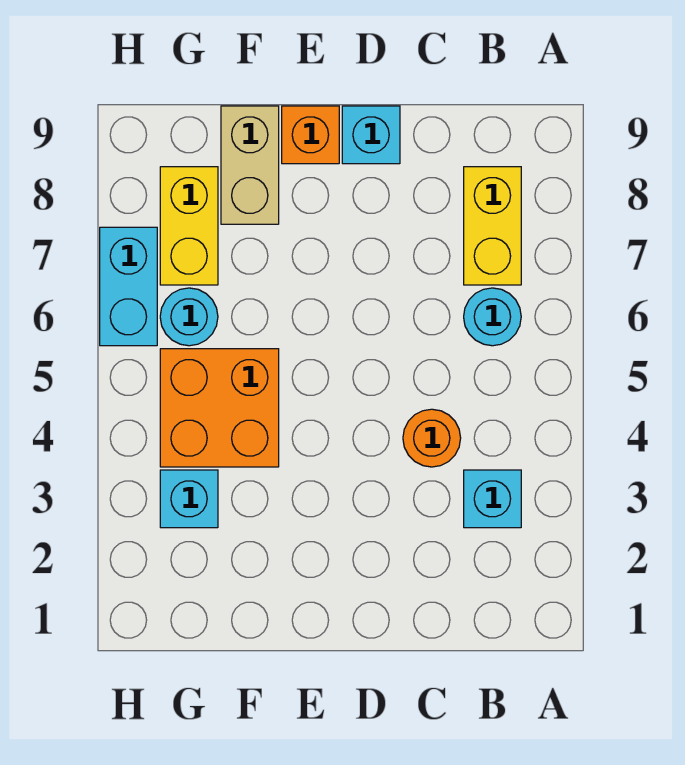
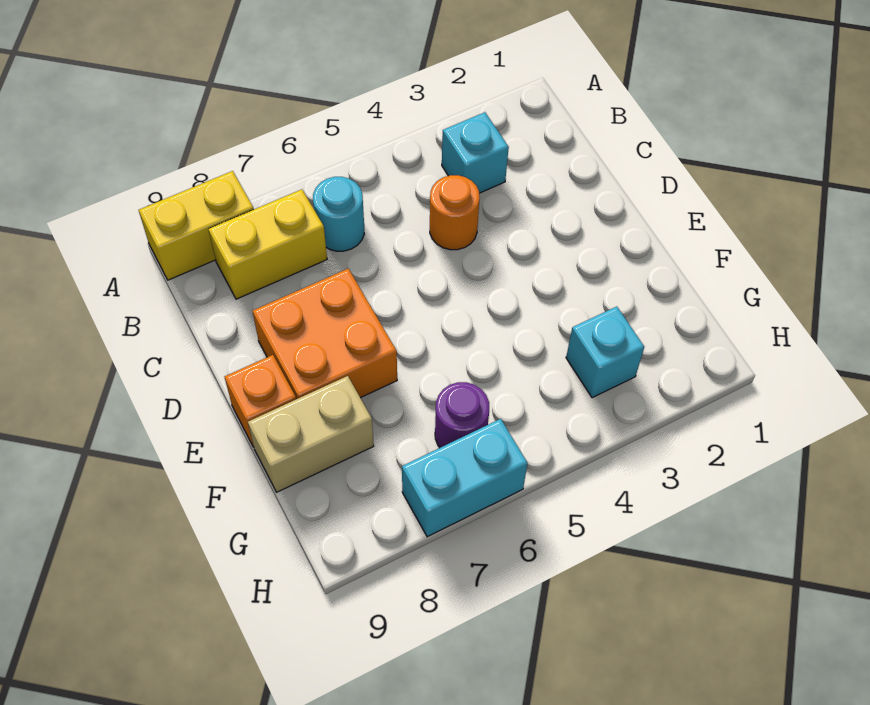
cyan 1x1 brick [342,106,400,164] -> none
orange 2x2 brick [160,349,279,467] -> orange 2x2 brick moved to [253,269,397,399]
cyan 1x1 round brick [160,288,218,346] -> purple 1x1 round brick [435,382,489,448]
yellow 1x2 brick [160,167,218,285] -> yellow 1x2 brick moved to [139,171,254,280]

